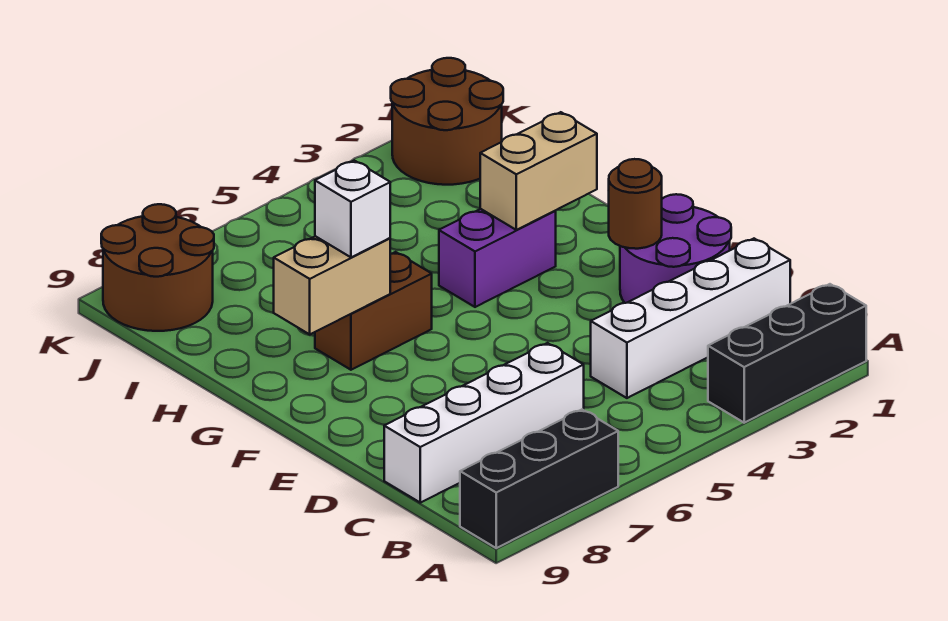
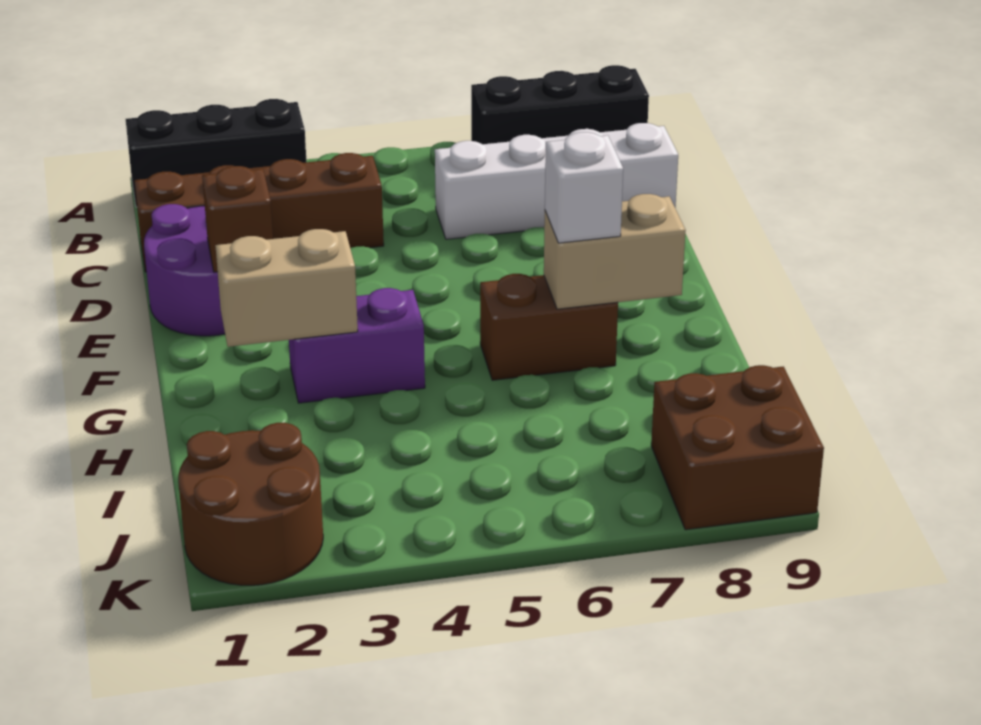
white 1x4 brick [591,239,790,398] -> brown 1x4 brick [134,153,384,272]
brown 1x1 round brick [609,159,662,249] -> brown 1x1 brick [202,166,273,272]
brown 2x2 round brick [101,204,214,331] -> brown 2x2 brick [651,365,824,530]

